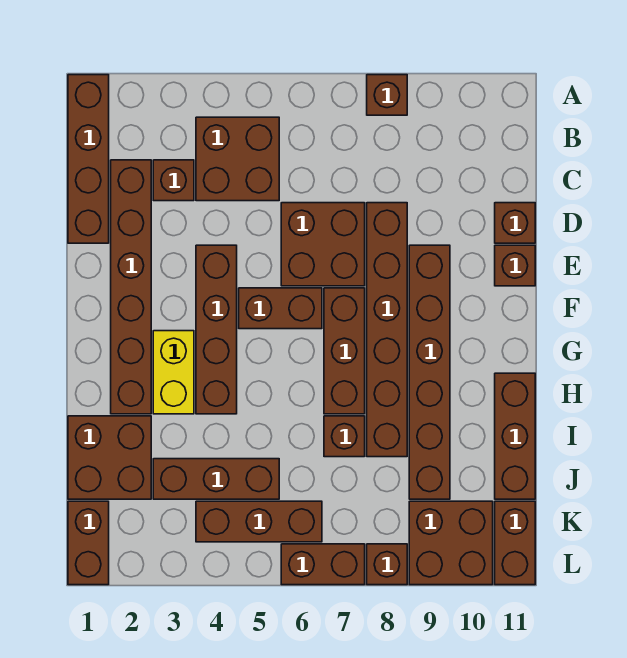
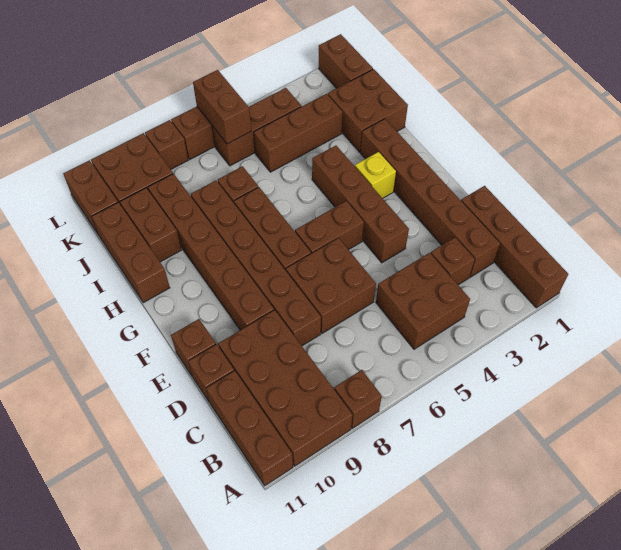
none -> brown 2x4 brick [218,310,353,466]
none -> brown 1x3 brick [206,371,293,486]
yellow 1x2 brick [153,331,194,414] -> yellow 1x1 brick [355,152,396,198]
none -> brown 1x2 brick [120,188,181,262]
none -> brown 1x2 brick [193,70,251,144]

